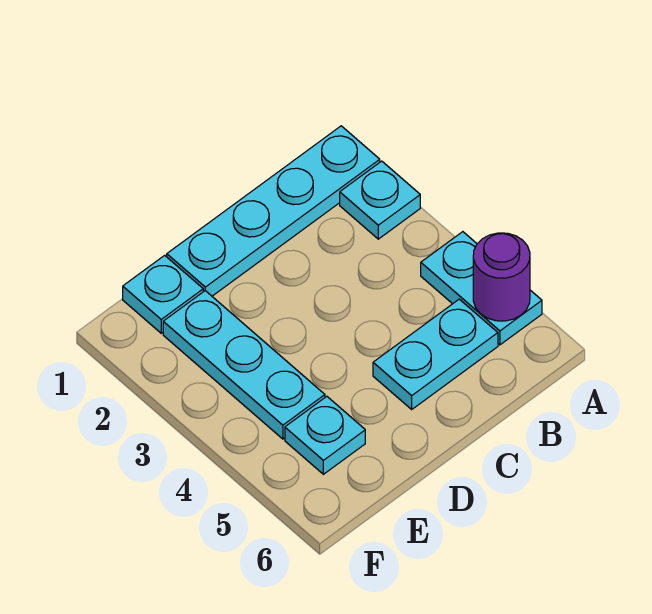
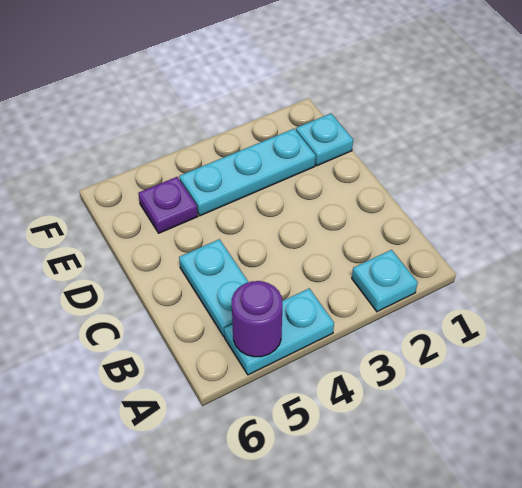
cyan 1x4 plate [167,126,380,296] -> none
cyan 1x1 plate [285,396,365,474] -> purple 1x1 plate [138,177,198,233]

